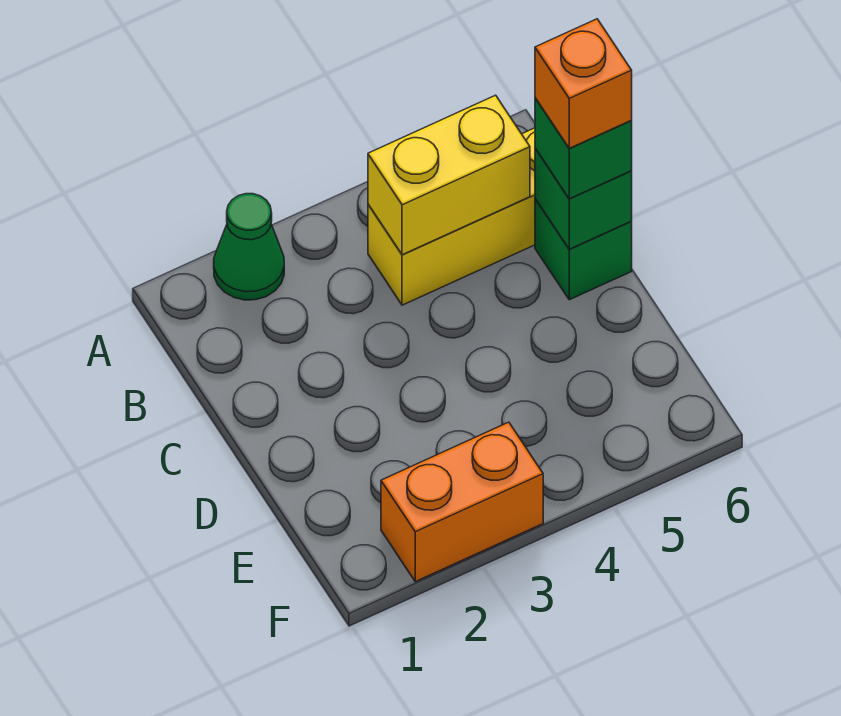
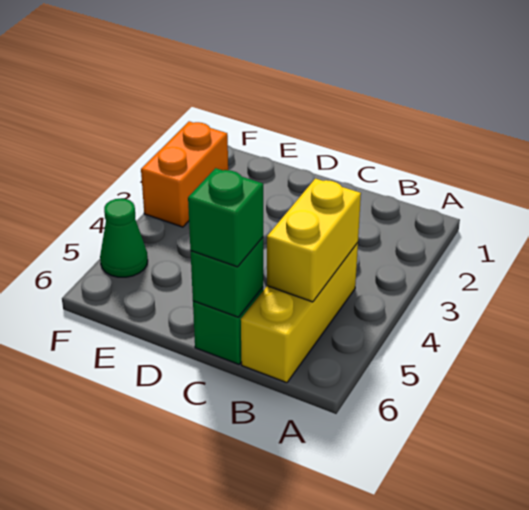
green 1x1 cone [214,194,284,300] -> green 1x1 cone moved to [100,199,148,277]
orange 1x1 brick [535,19,632,148] -> none

